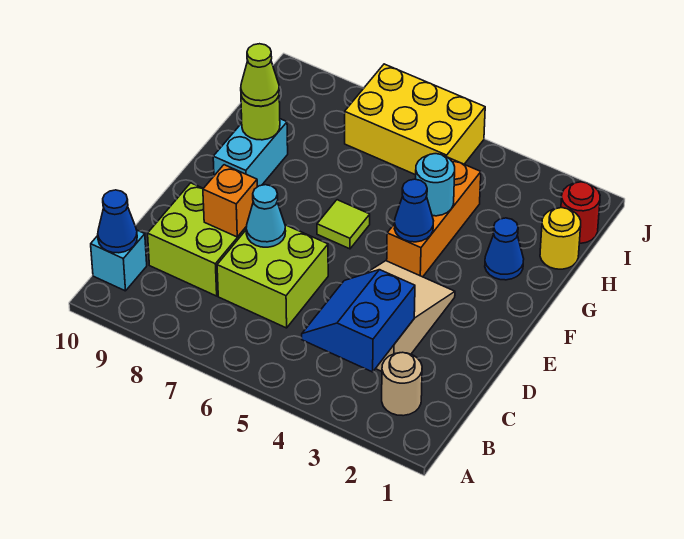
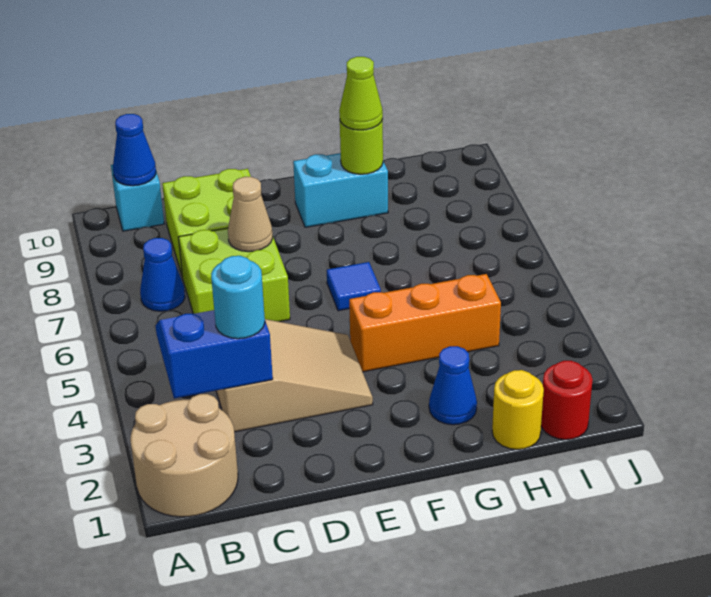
tan 1x1 round brick [382,352,422,416] -> tan 2x2 round brick [130,394,238,517]
cyan 1x1 cone [246,185,286,247] -> tan 1x1 cone [228,177,273,252]
orange 1x1 brick [203,165,257,237] -> none
blue 1x1 cone [394,179,433,242] -> blue 1x1 cone moved to [140,238,185,311]
lime 1x1 tile [317,200,370,249] -> blue 1x1 tile [327,262,381,311]
cyan 1x1 round brick [416,154,455,216] -> cyan 1x1 round brick moved to [211,256,265,339]
yellow 2x3 brick [345,64,485,175] -> none

